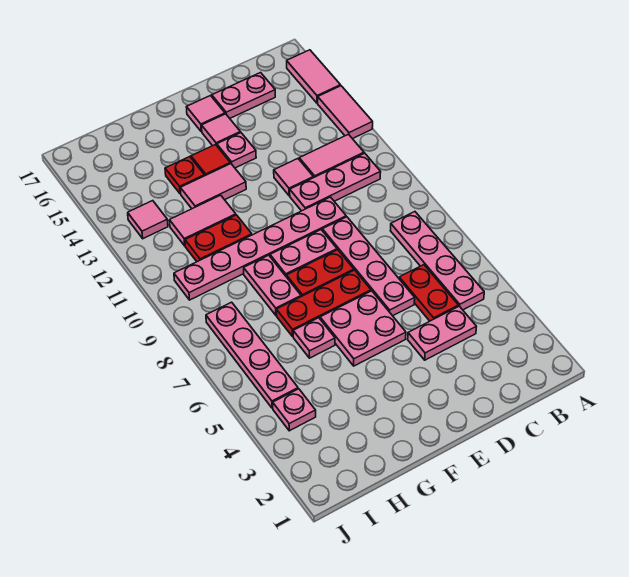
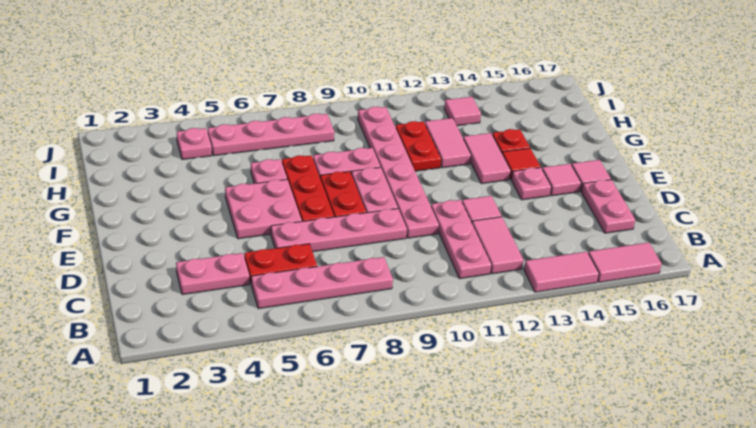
pink 1x2 plate [408,306,476,360] -> pink 1x2 plate turned to [176,253,249,295]

